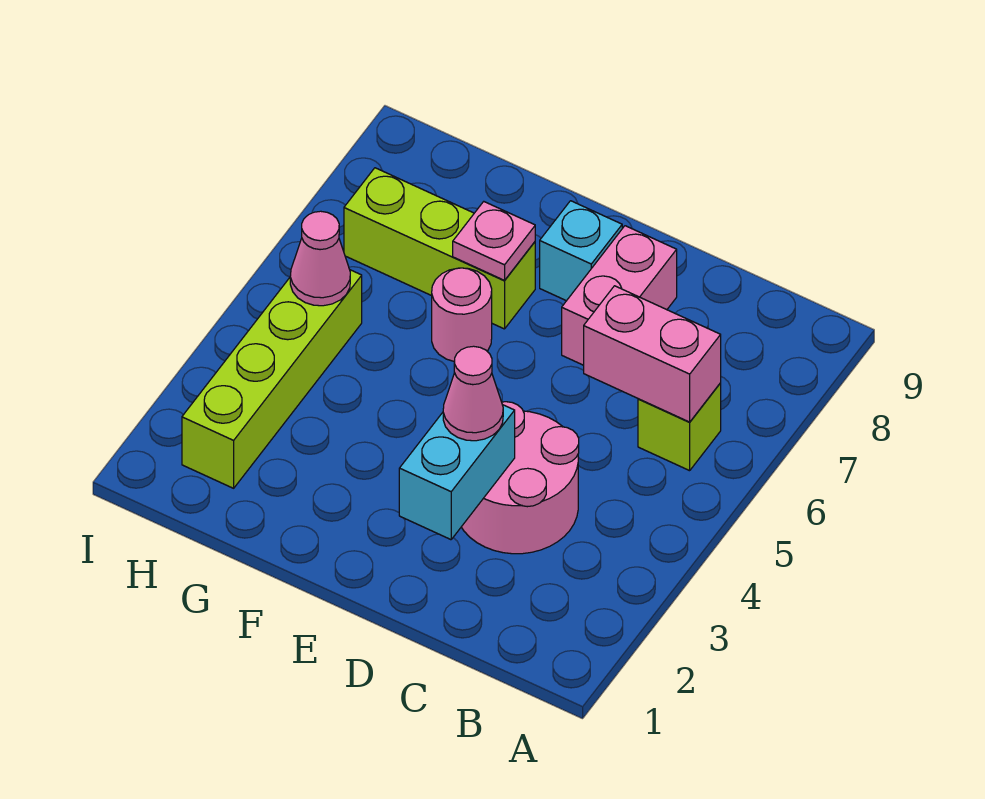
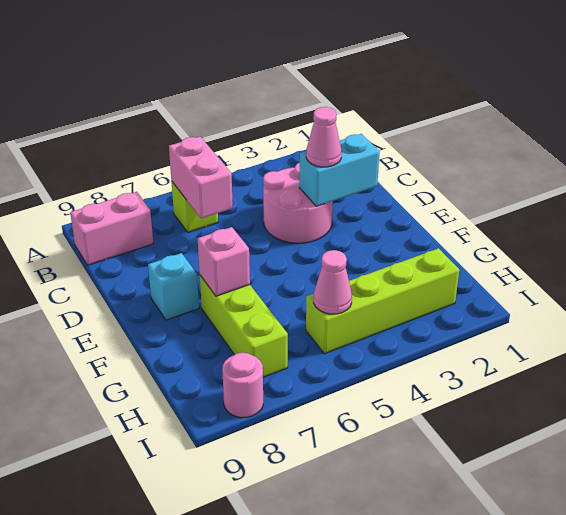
pink 1x2 brick [562,226,677,365] -> pink 1x2 brick moved to [70,192,154,265]
pink 1x1 round brick [432,268,492,362] -> pink 1x1 round brick moved to [222,353,263,418]
pink 1x1 plate [453,202,535,280] -> pink 1x1 brick [198,227,250,296]

